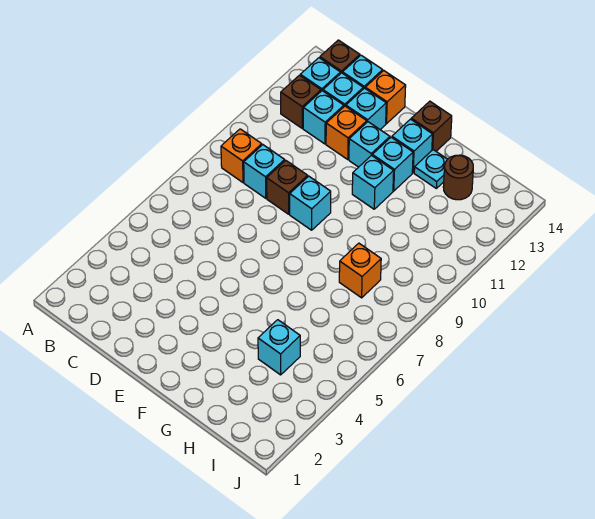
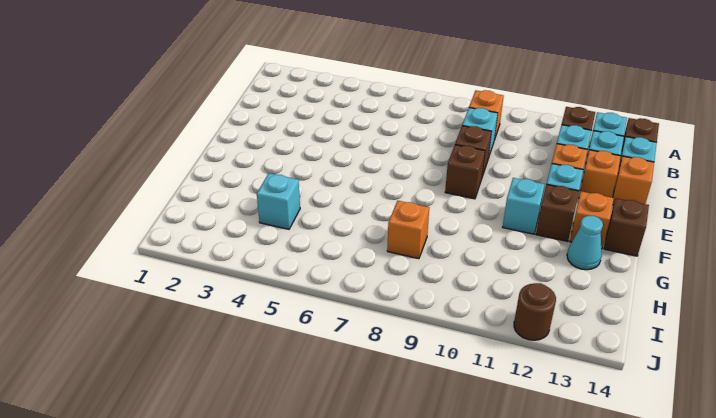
cyan 1x1 brick [346,88,386,129] -> orange 1x1 brick [579,150,621,197]
cyan 1x1 brick [290,176,331,230] -> brown 1x1 brick [445,145,485,199]
cyan 1x1 brick [372,137,413,191] -> brown 1x1 brick [536,184,579,241]
cyan 1x1 brick [392,119,433,173] -> orange 1x1 brick [570,191,614,249]
cyan 1x1 plate [414,150,447,188] -> cyan 1x1 cone [567,216,603,270]
brown 1x1 round brick [443,155,473,200] -> brown 1x1 round brick moved to [514,283,556,340]

